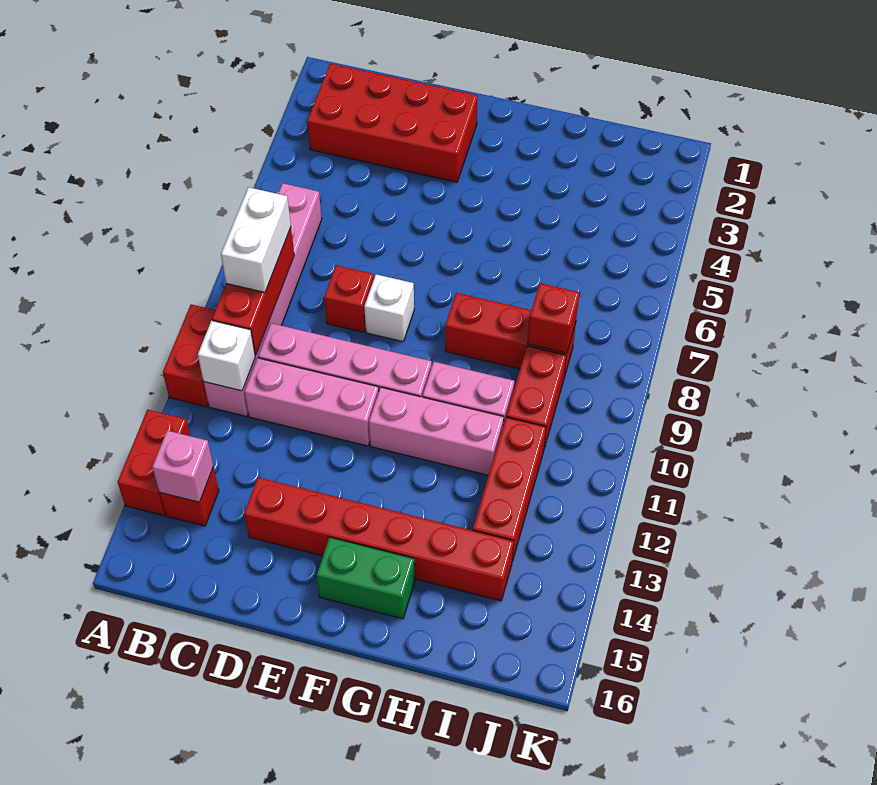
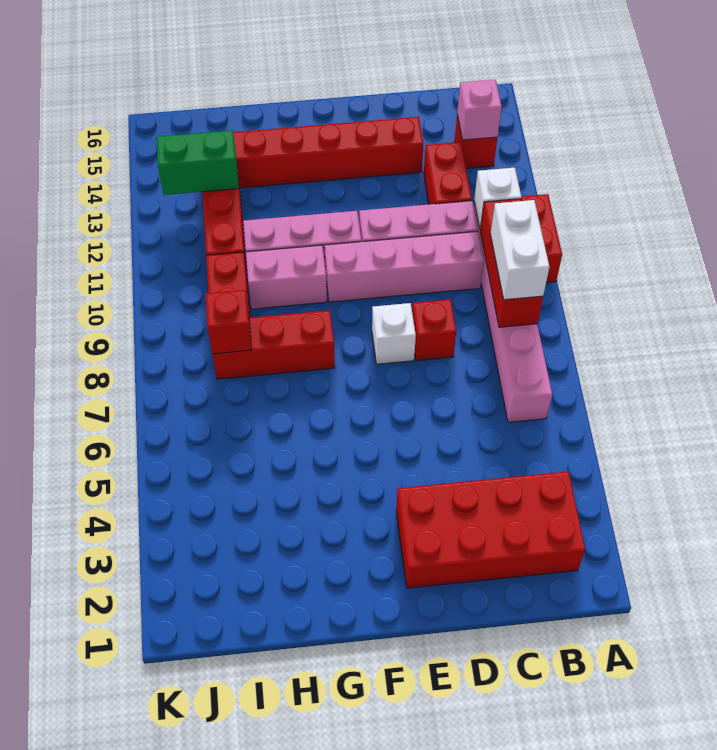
red 1x2 brick [118,410,190,516] -> red 1x2 brick moved to [424,142,472,204]
green 1x2 brick [317,537,415,619] -> green 1x2 brick moved to [157,130,239,195]

